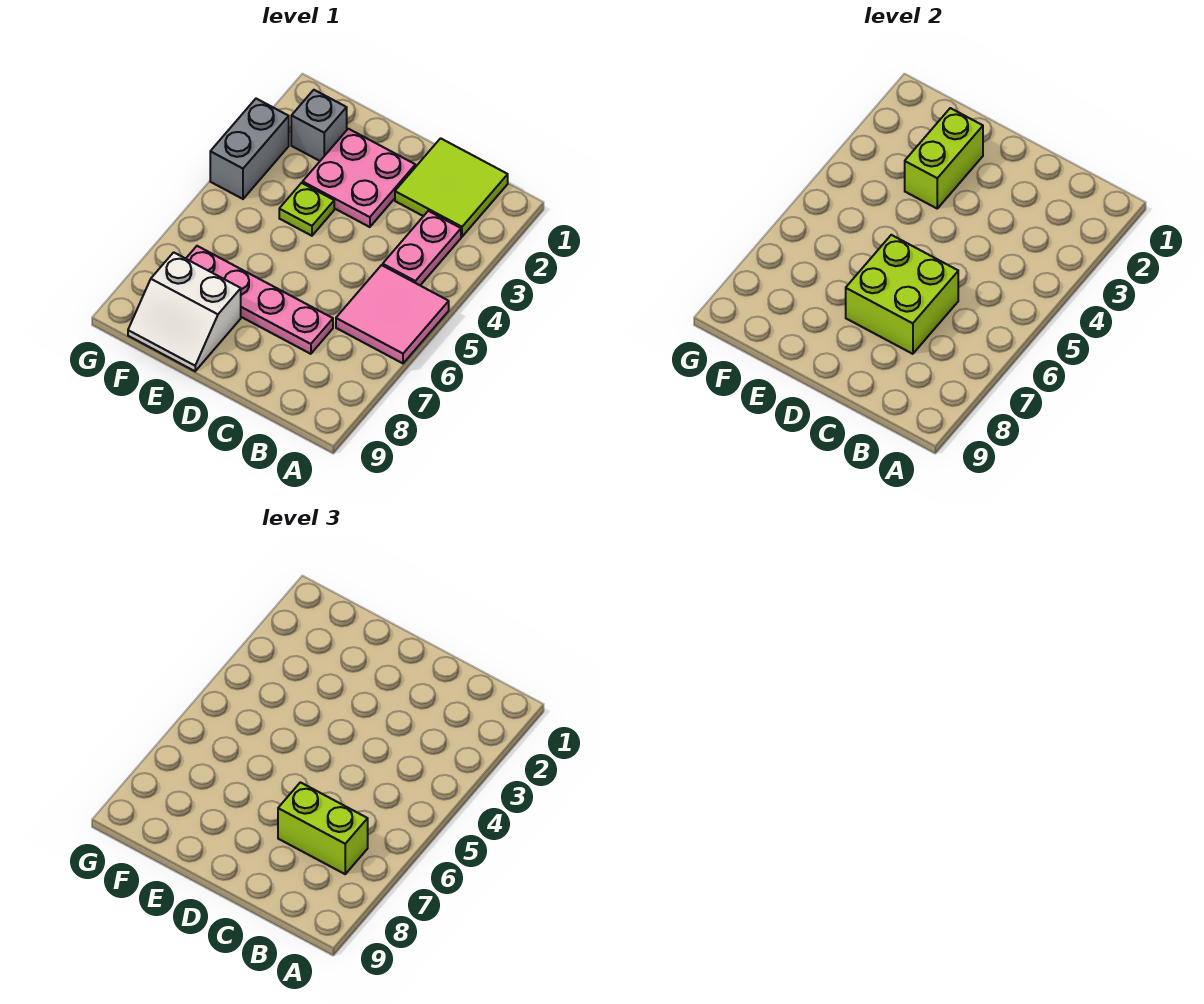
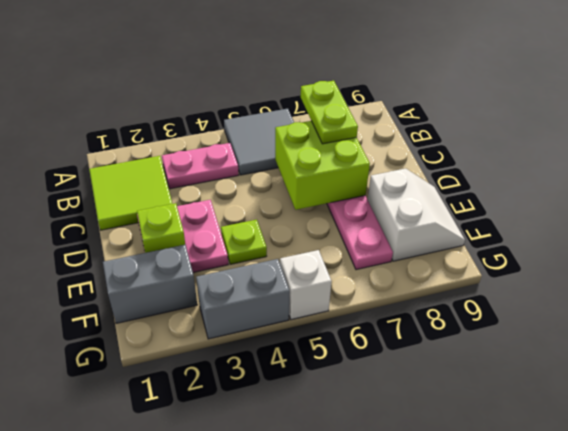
pink 2x2 tile [336,265,449,363] -> grey 2x2 tile [224,109,294,175]
lime 1x2 brick [278,782,368,874] -> lime 1x2 plate [301,81,358,144]
lime 1x2 brick [905,108,983,208] -> lime 1x1 brick [137,203,185,253]
grey 1x1 brick [291,90,347,161] -> grey 1x2 brick [103,245,197,323]
none -> white 1x1 brick [280,250,332,320]

